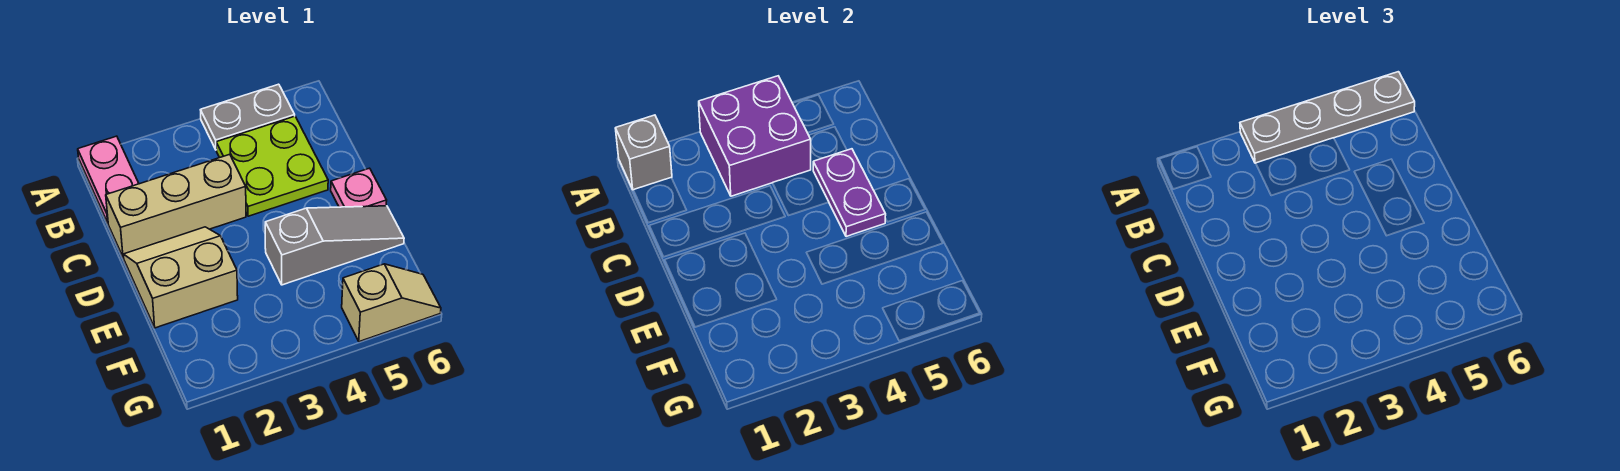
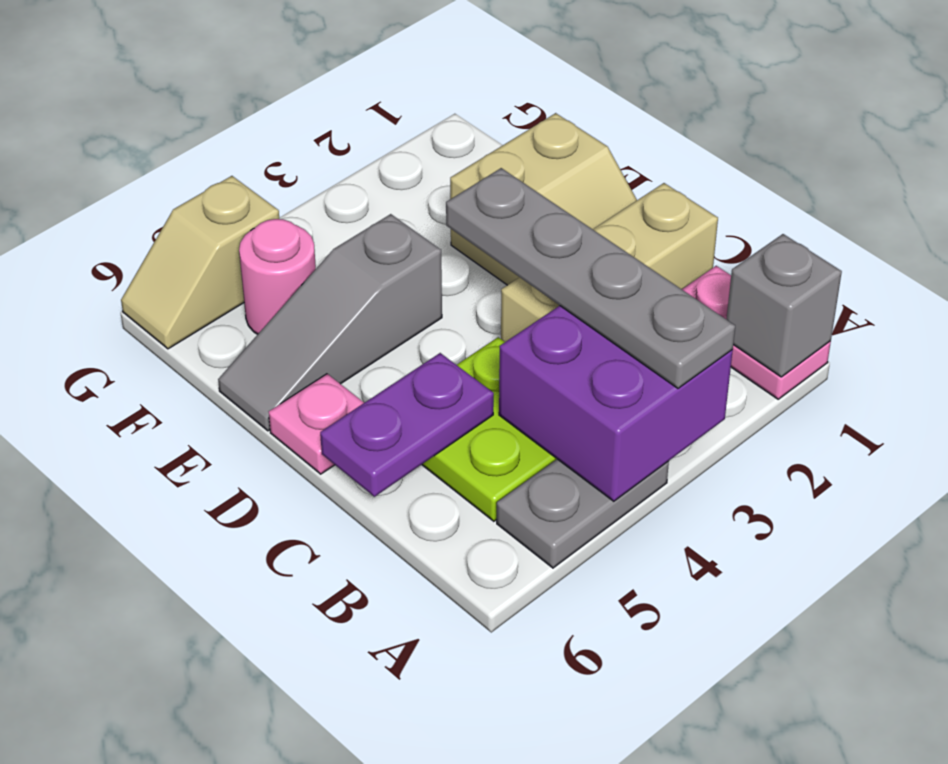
grey 1x4 plate [1240,72,1415,163] -> grey 1x4 plate turned to [446,168,735,388]
purple 1x2 plate [813,149,886,237] -> purple 1x2 plate turned to [320,353,494,497]
none -> pink 1x1 round brick [239,219,316,334]

